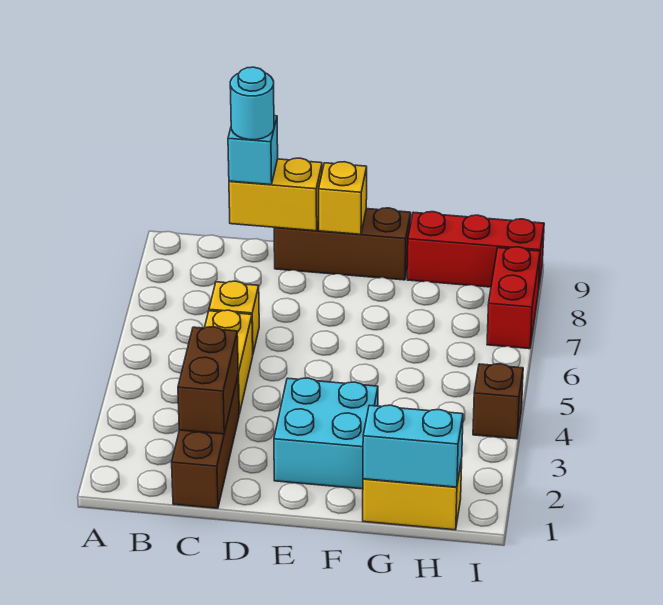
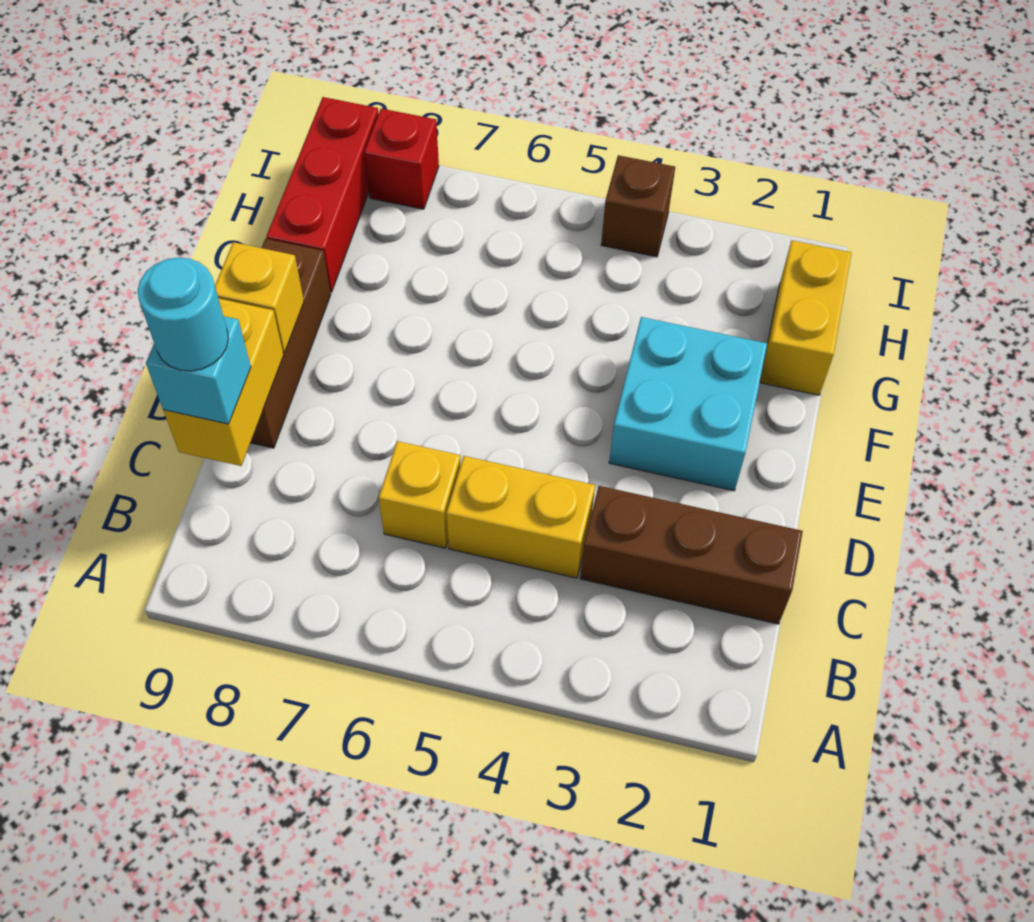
brown 1x2 brick [178,327,238,434] -> none
cyan 1x2 brick [363,405,463,487] -> none
red 1x2 brick [487,247,540,349] -> red 1x1 brick [364,109,439,209]

